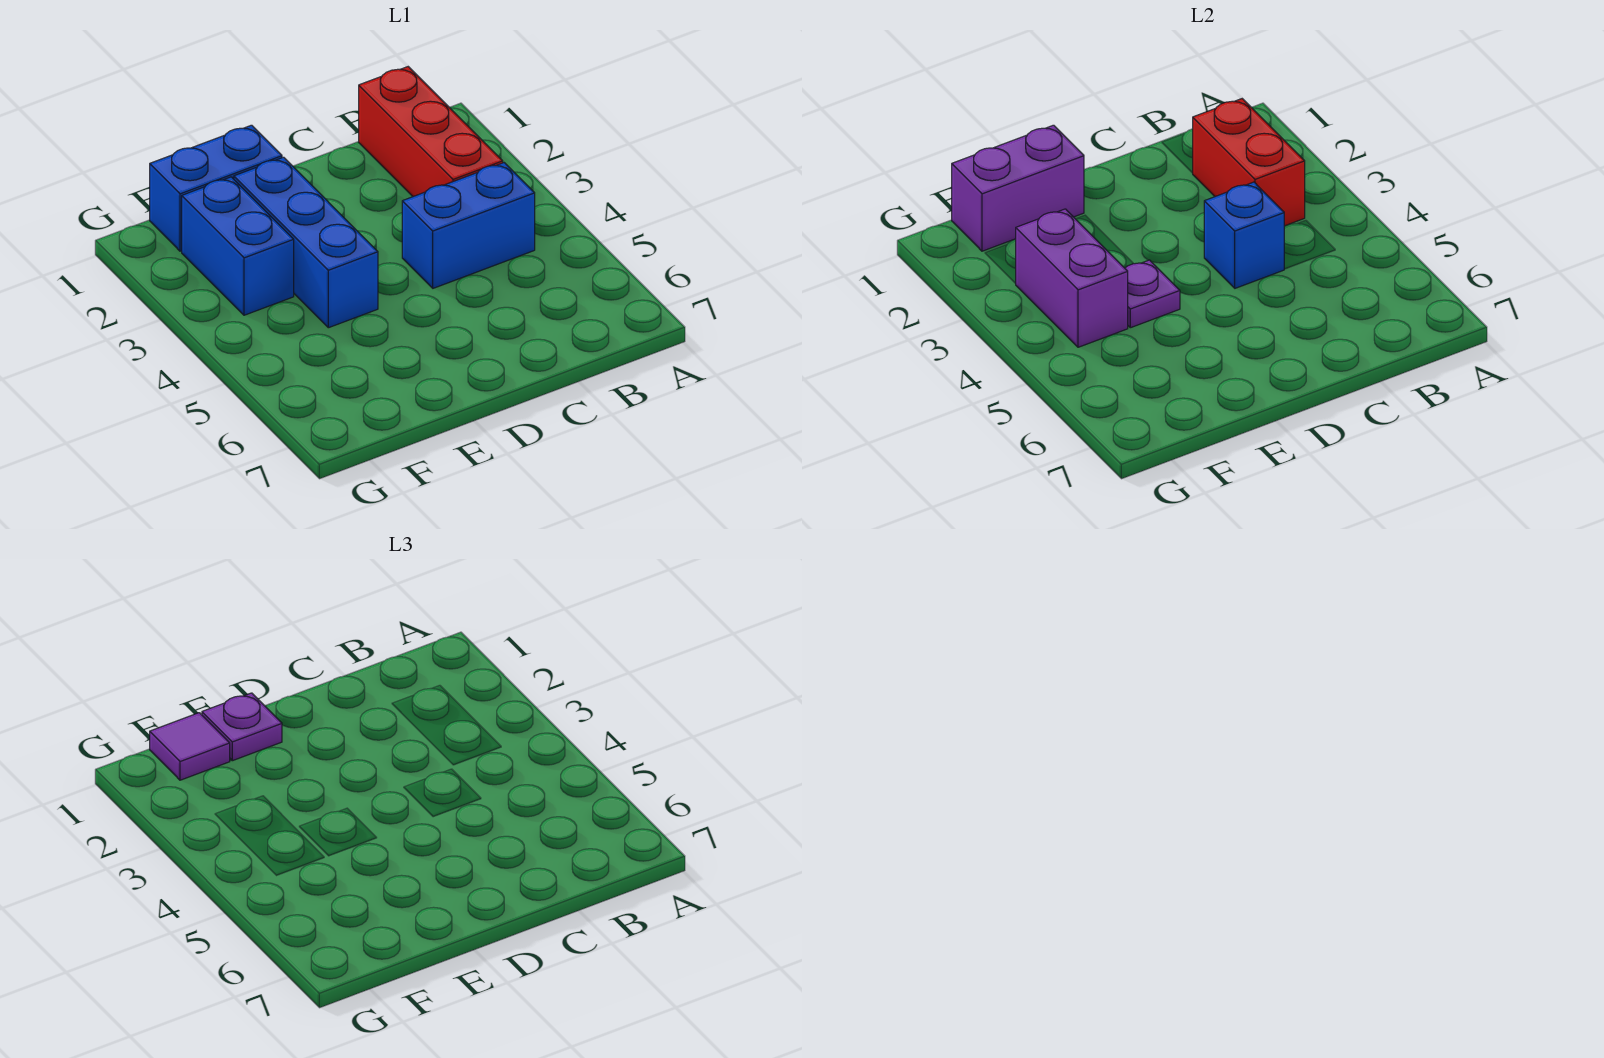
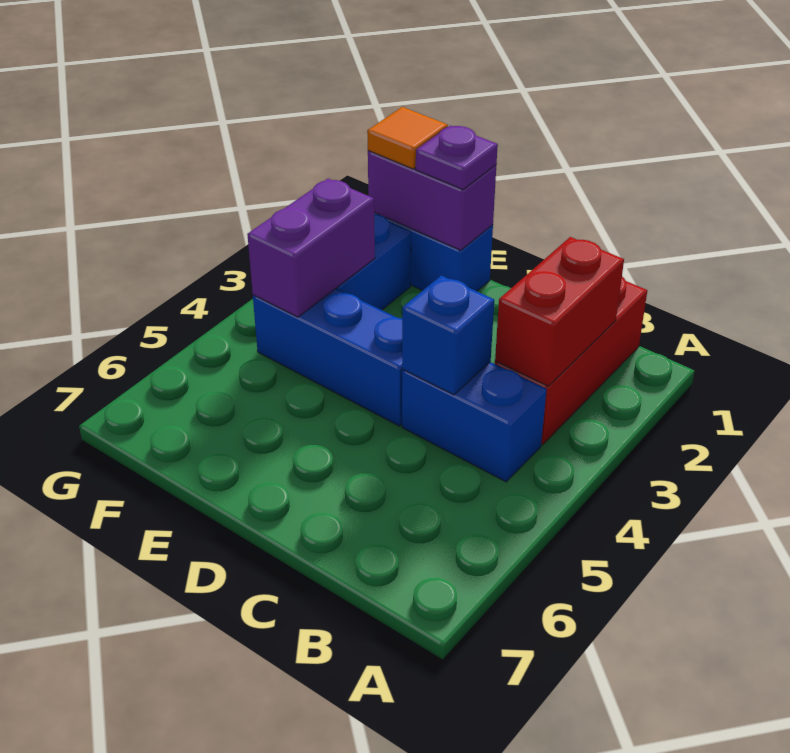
blue 1x3 brick [234,157,378,328] -> blue 1x3 brick turned to [253,288,403,426]
purple 1x1 plate [1125,260,1180,328] -> none
purple 1x1 tile [150,713,230,780] -> orange 1x1 tile [367,107,448,169]

